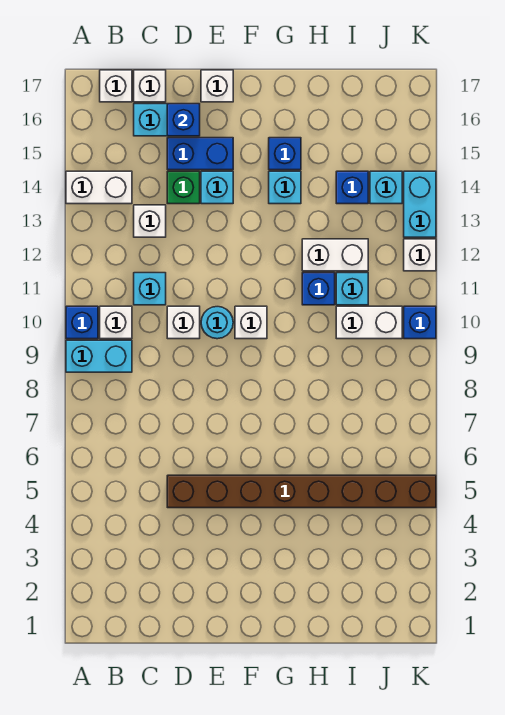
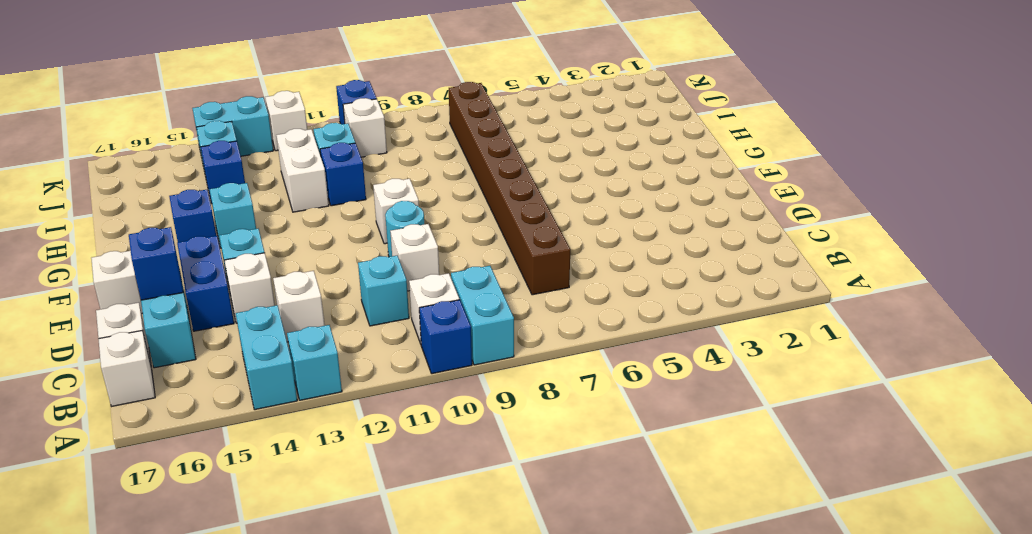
none -> cyan 1x1 brick [287,325,342,400]
white 1x2 brick [66,171,132,204] -> cyan 1x2 brick [236,305,297,410]
brown 1x8 brick [167,475,436,508] -> brown 1x8 brick moved to [449,82,570,295]
green 1x1 brick [167,171,200,204] -> white 1x1 brick [224,253,275,323]
white 1x2 brick [336,306,402,339] -> white 1x1 brick [343,98,387,157]

